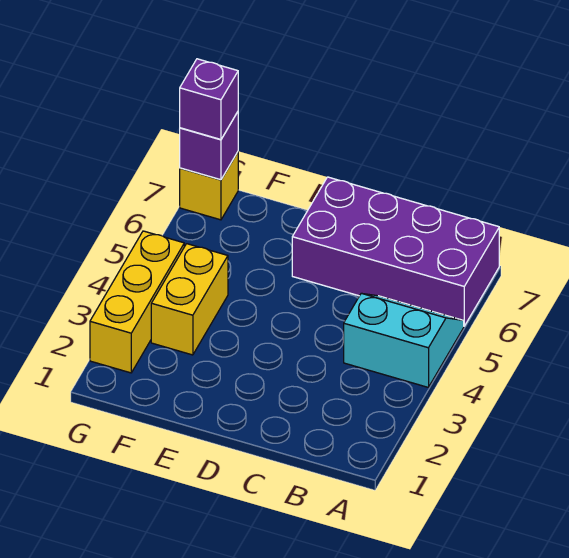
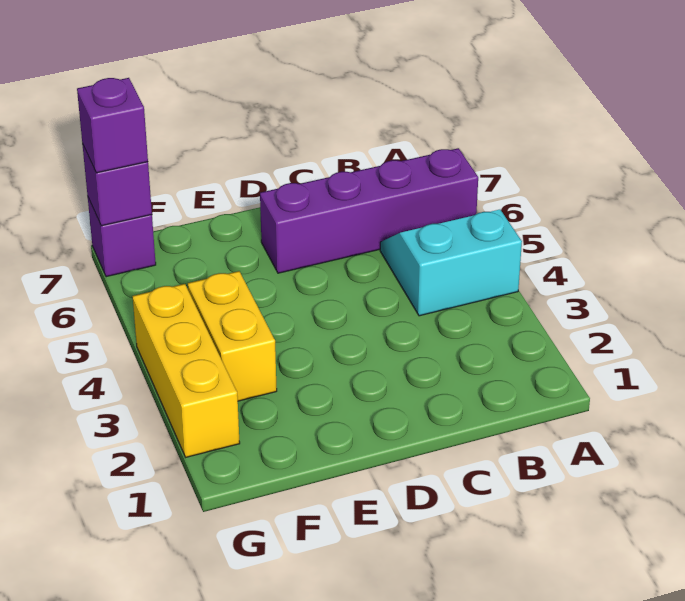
purple 2x4 brick [292,177,499,326] -> purple 1x4 brick [260,148,478,273]
yellow 1x1 brick [180,152,238,220] -> purple 1x1 brick [88,198,156,277]

